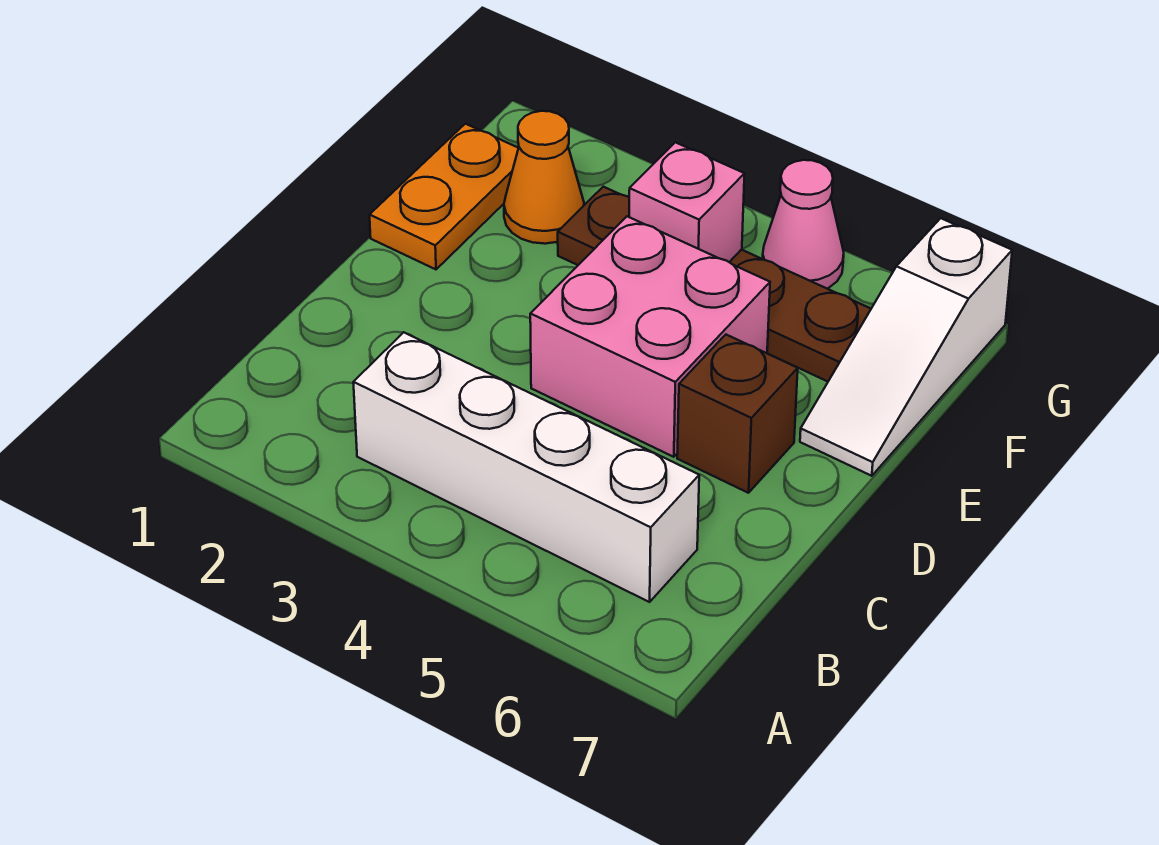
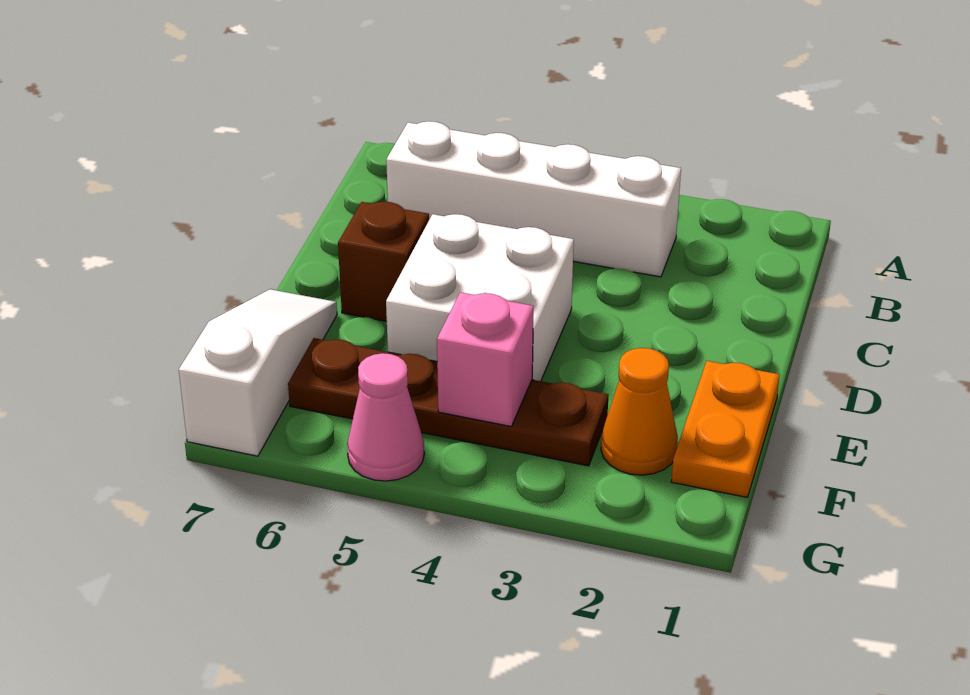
pink 2x2 brick [530,216,770,457] -> white 2x2 brick [386,214,574,381]

